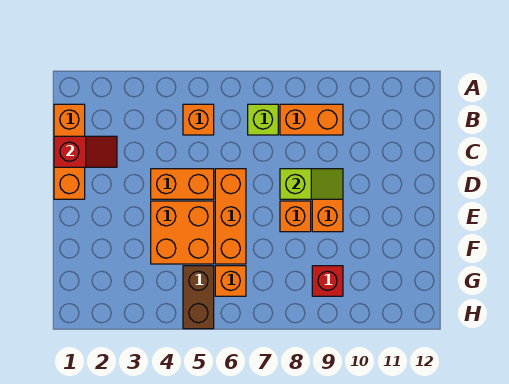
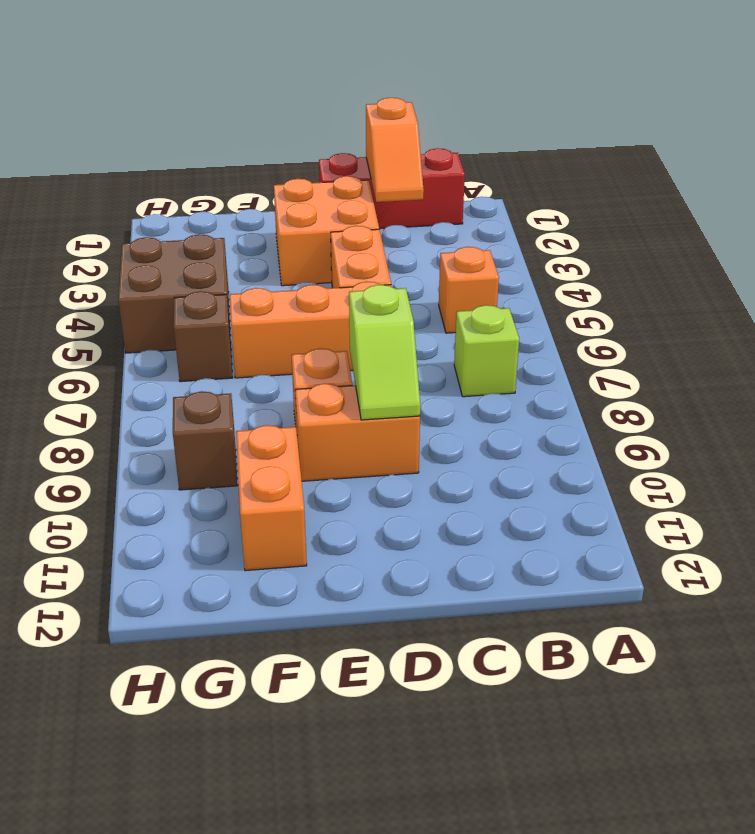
orange 1x3 brick [54,104,85,199] -> red 1x3 brick [319,148,465,229]
orange 1x2 brick [280,104,343,135] -> orange 1x2 brick moved to [236,425,307,571]
red 1x2 slope [54,136,117,167] -> orange 1x2 slope [366,98,424,202]
orange 2x2 brick [151,201,214,264] -> orange 2x2 brick moved to [274,176,379,286]
brown 1x2 brick [183,266,214,329] -> brown 2x2 brick [118,234,231,353]
orange 1x1 brick [215,266,246,296] -> brown 1x1 brick [174,291,232,382]
red 1x1 brick [312,266,343,296] -> brown 1x1 brick [173,391,238,490]

